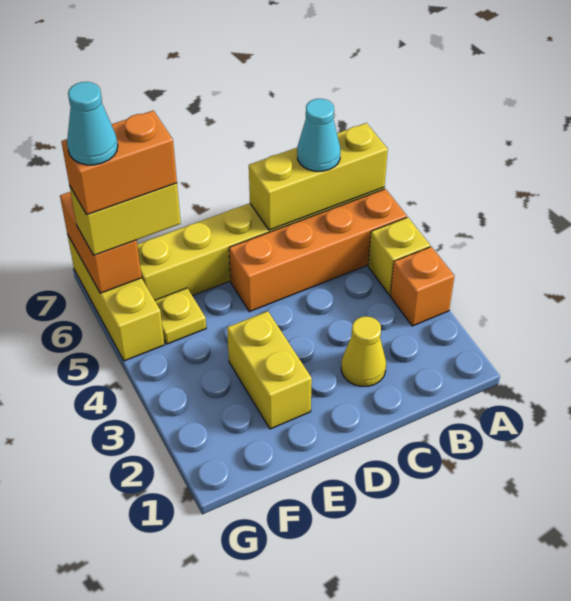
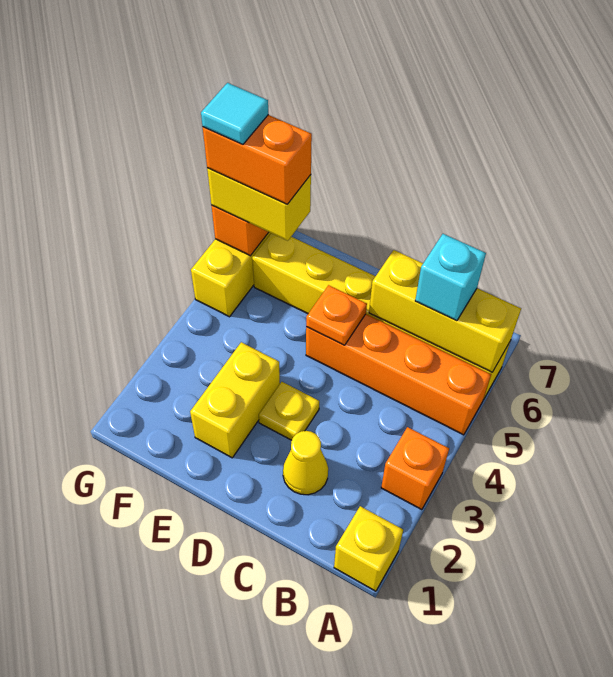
yellow 1x1 brick [368,217,430,295] -> yellow 1x1 brick moved to [334,506,403,591]
cyan 1x1 cone [297,99,340,171] -> cyan 1x1 brick [415,234,486,321]
none -> orange 1x1 plate [306,285,367,345]
yellow 1x1 plate [155,288,206,344] -> yellow 1x1 plate moved to [259,382,319,440]
cyan 1x1 cone [67,82,118,165] -> cyan 1x1 tile [201,83,268,144]

